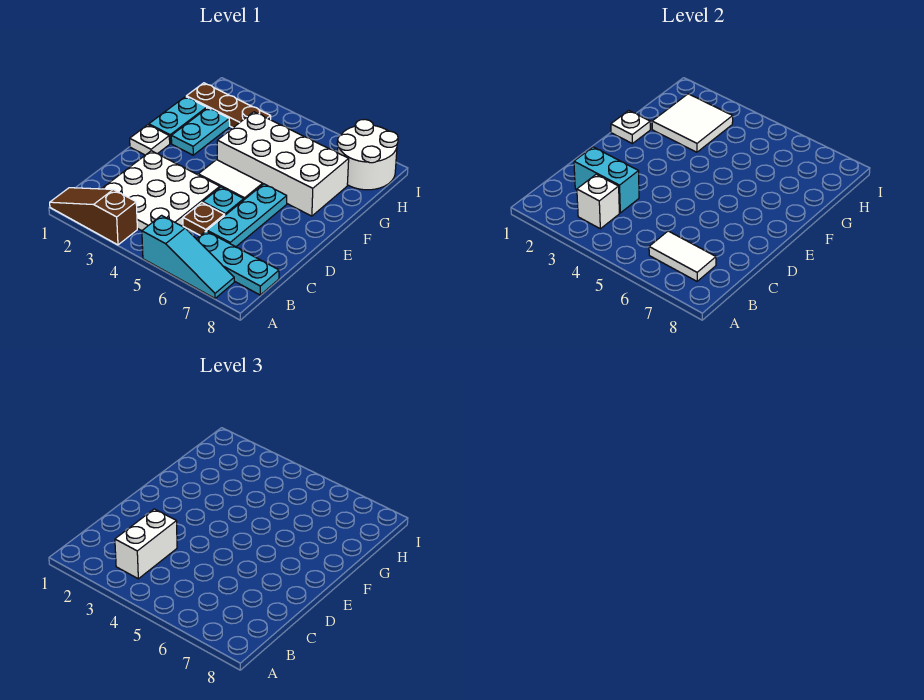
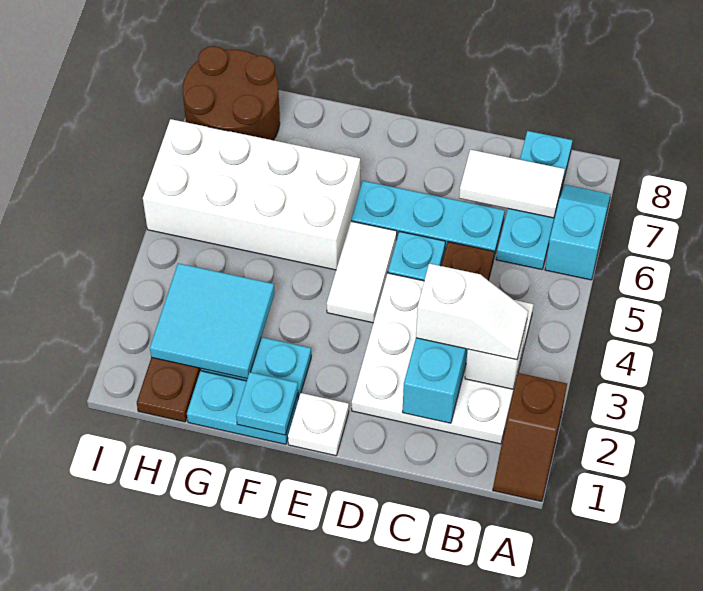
brown 1x3 slope [50,188,137,245] -> brown 1x2 slope [493,373,567,502]
cyan 1x3 slope [142,215,234,298] -> cyan 1x2 slope [545,185,611,280]
white 1x2 brick [115,509,177,579] -> white 1x2 slope [416,264,528,360]
white 1x2 tile [649,231,716,281] -> white 1x2 tile turned to [459,150,565,218]
white 1x1 plate [611,111,650,144] -> cyan 1x1 plate [236,372,298,435]
white 2x4 brick [217,112,349,216] -> white 2x4 brick turned to [143,119,360,270]
white 2x2 tile [652,94,733,152] -> cyan 2x2 tile [150,263,274,378]
white 2x2 round brick [337,119,398,190] -> brown 2x2 round brick [182,46,280,140]

